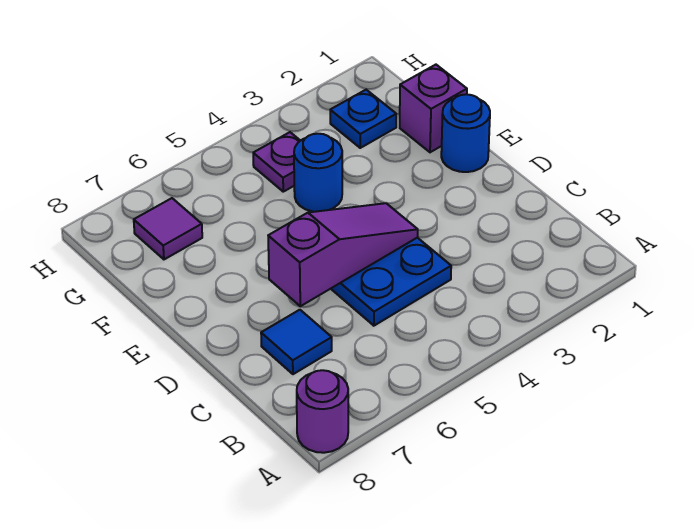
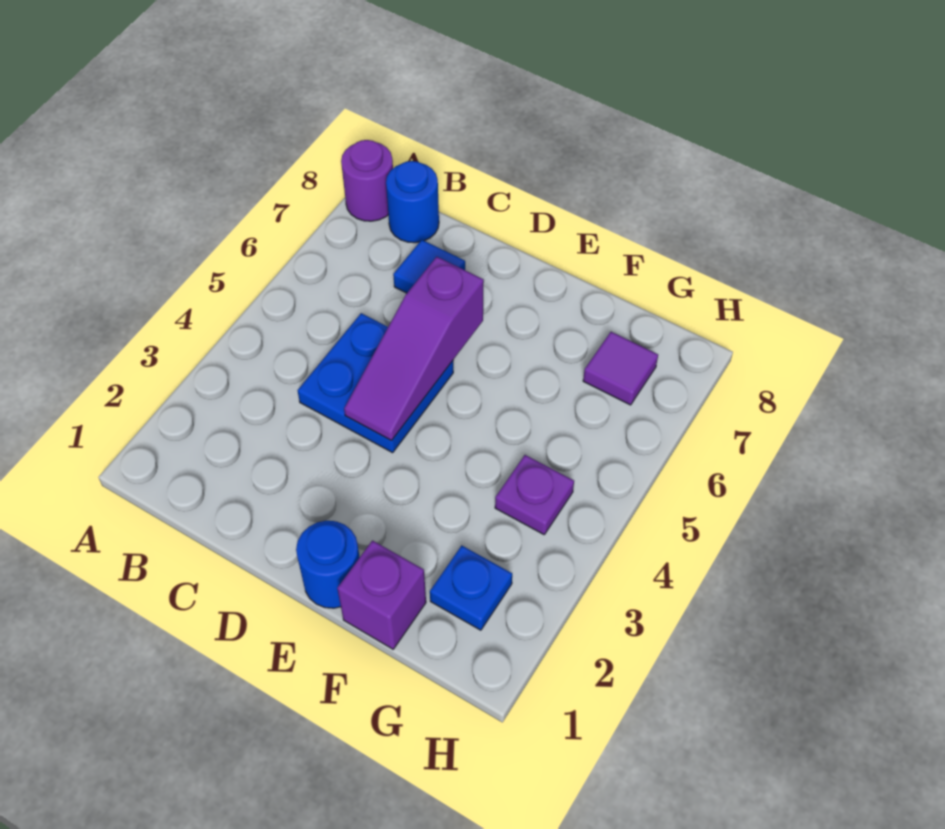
blue 1x1 round brick [294,134,342,212] -> blue 1x1 round brick moved to [386,161,439,243]

